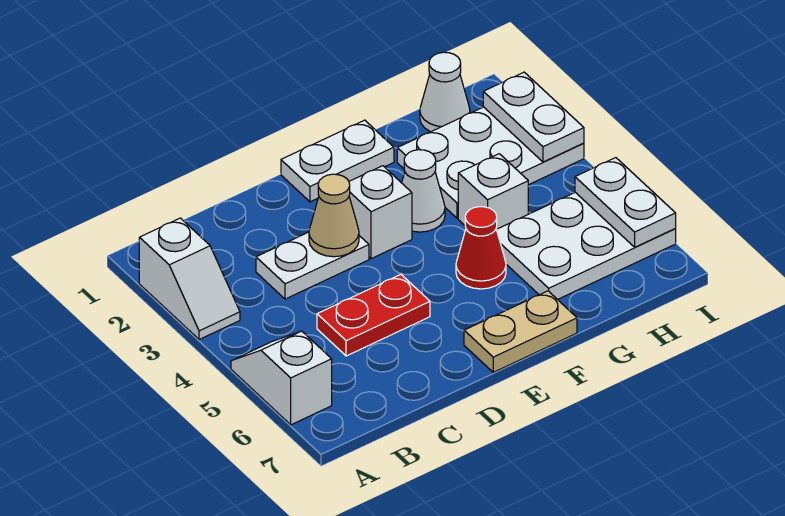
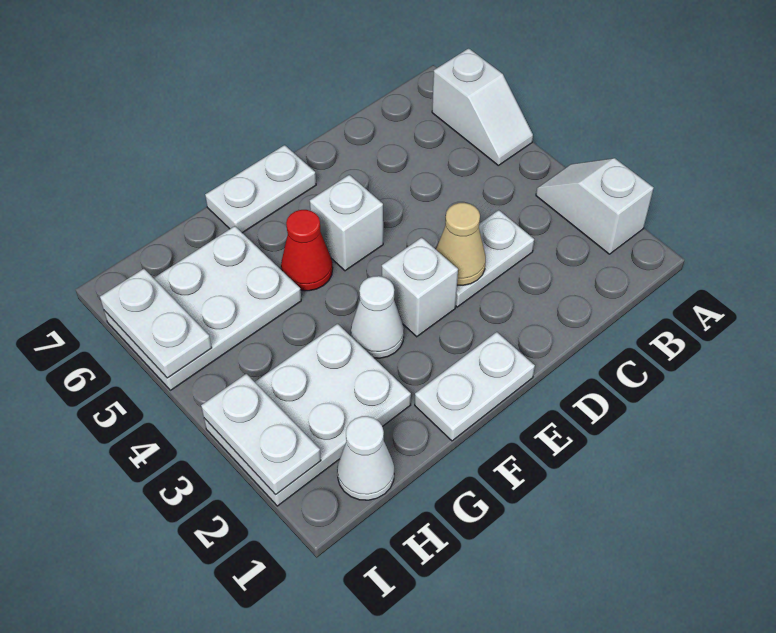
red 1x2 plate [317,275,430,356] -> none
tan 1x2 plate [464,291,577,372] -> white 1x2 plate [205,145,316,233]
white 1x1 brick [458,154,528,229] -> white 1x1 brick moved to [310,175,383,271]

